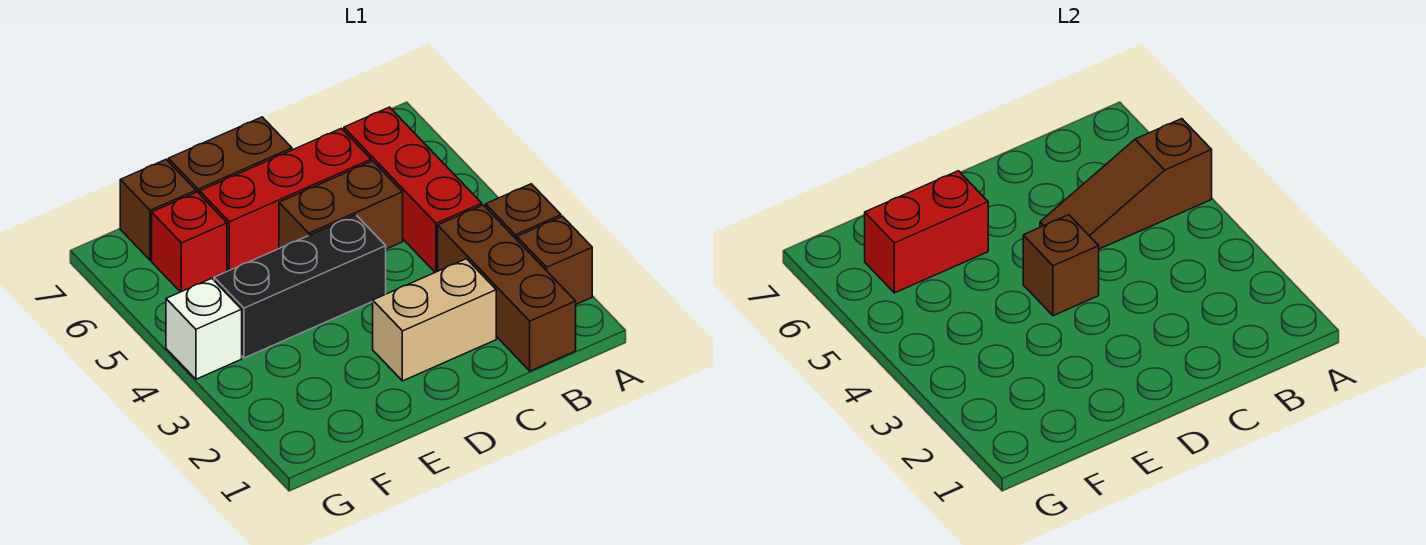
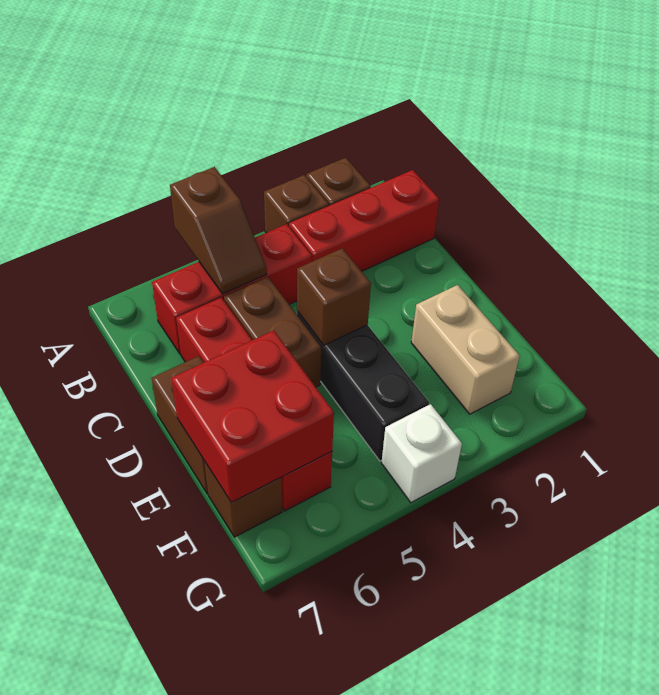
brown 1x3 slope [1040,119,1212,249] -> brown 1x2 slope [170,167,267,294]
brown 1x3 brick [438,205,576,371] -> red 1x3 brick [289,170,439,271]
tan 1x2 brick [373,259,496,381] -> tan 1x2 brick moved to [411,285,520,414]
red 1x2 brick [865,171,988,293] -> red 2x2 brick [171,330,334,503]

